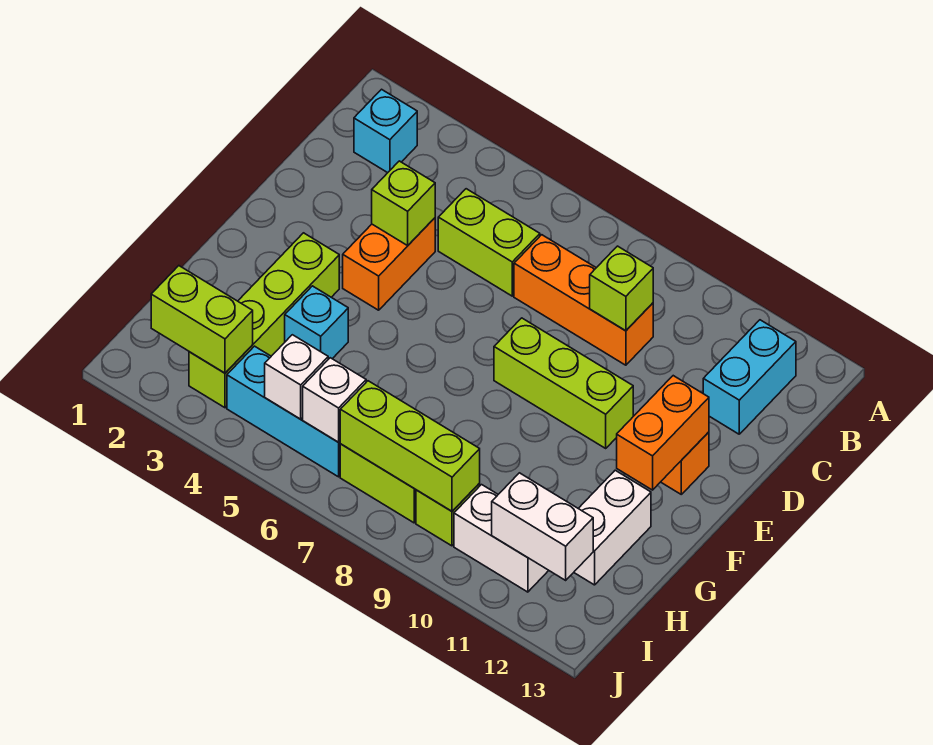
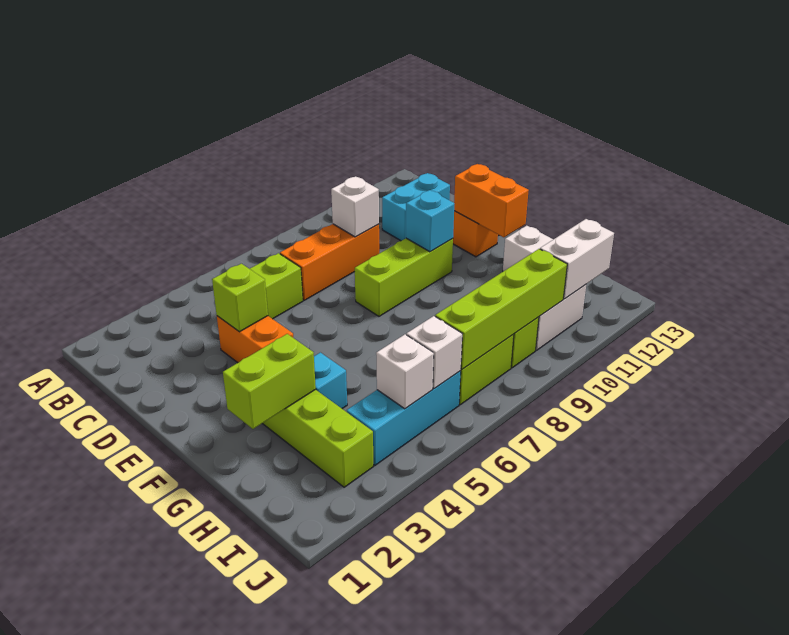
cyan 1x1 brick [354,89,417,173] -> cyan 1x1 brick moved to [406,190,454,252]
cyan 1x2 brick [703,320,796,434] -> cyan 1x2 brick turned to [382,173,450,241]
lime 1x1 brick [590,246,653,331] -> white 1x1 brick [331,176,379,237]
lime 1x2 brick [151,266,253,373] -> lime 1x2 brick moved to [223,334,316,429]
lime 1x3 brick [340,381,480,511] -> lime 1x4 brick [435,249,567,369]

